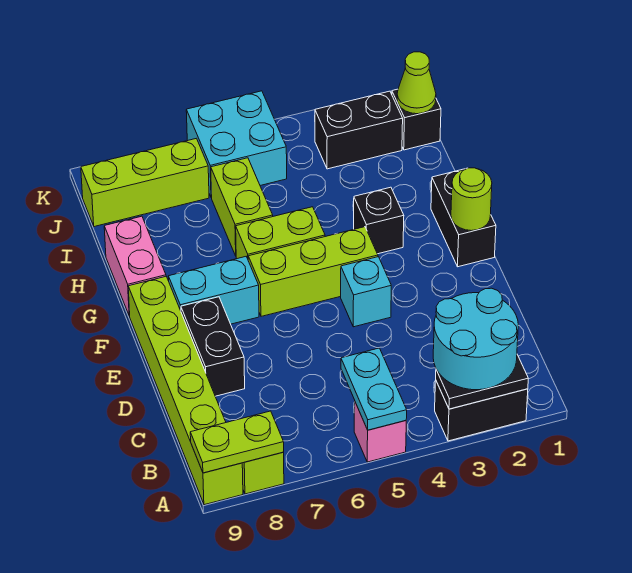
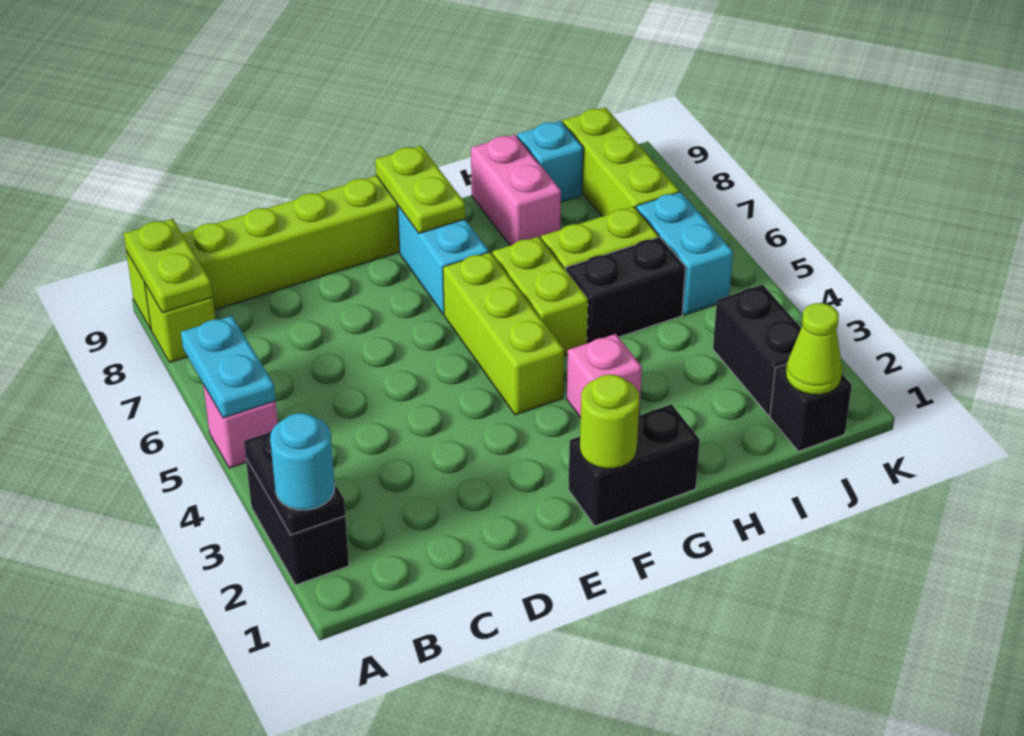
cyan 2x2 round brick [433,288,518,390] -> cyan 1x1 round brick [270,413,335,510]
cyan 1x2 plate [341,348,407,430] -> cyan 1x2 plate turned to [181,316,276,418]
black 1x2 brick [181,297,245,396] -> black 1x2 brick moved to [566,237,685,343]
cyan 1x1 brick [341,257,391,327] -> cyan 1x1 brick moved to [517,121,583,202]
none -> lime 1x2 plate [375,146,465,233]
black 1x1 brick [354,187,404,254] -> pink 1x1 brick [567,334,642,418]
pink 1x2 brick [104,216,166,316] -> pink 1x2 brick turned to [471,135,561,245]
cyan 2x2 brick [186,91,287,198] -> cyan 1x2 brick [636,192,733,315]

